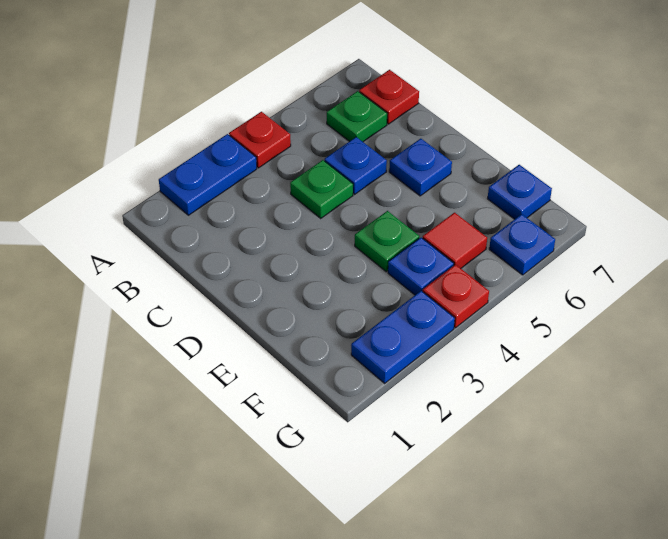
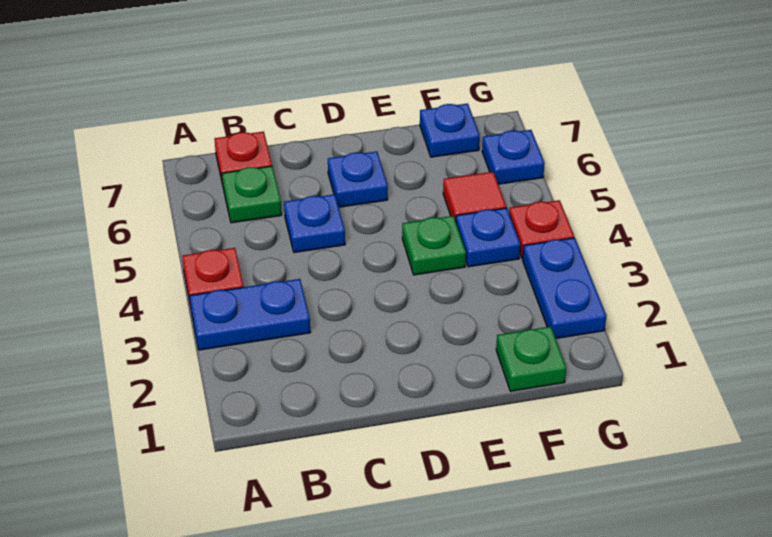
blue 1x2 plate [159,134,257,215] -> blue 1x2 plate turned to [190,279,311,350]
green 1x1 plate [290,160,353,218] -> green 1x1 plate moved to [496,327,566,391]

